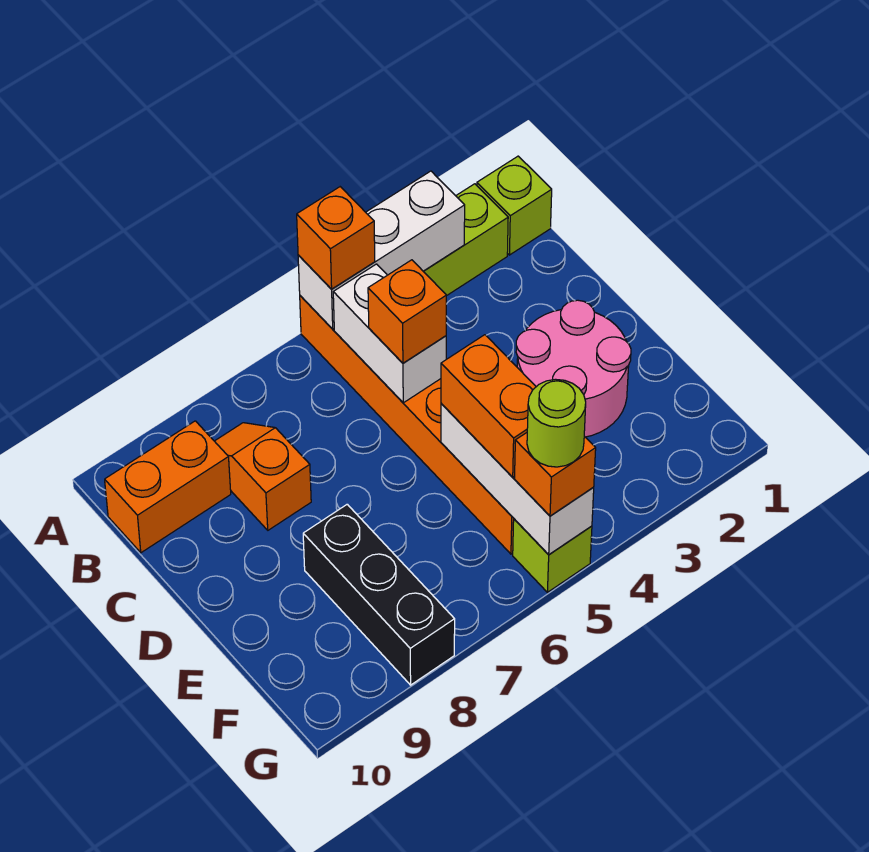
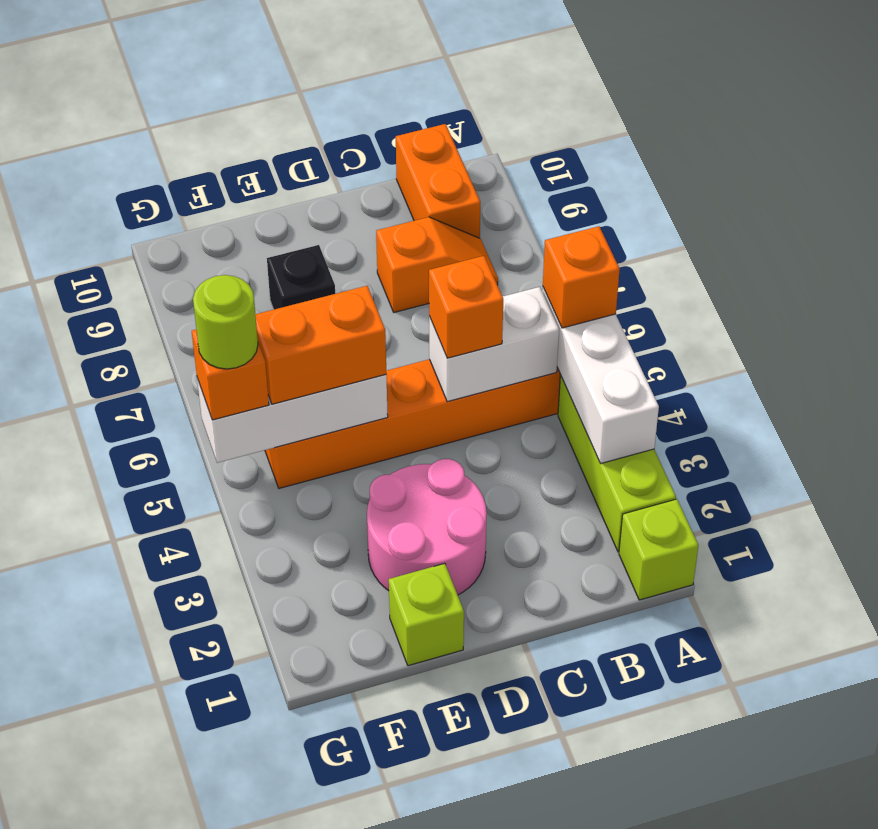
black 1x3 brick [303,504,455,685] -> black 1x1 brick [267,245,335,310]
lime 1x1 brick [513,519,592,592] -> lime 1x1 brick moved to [389,563,464,666]

